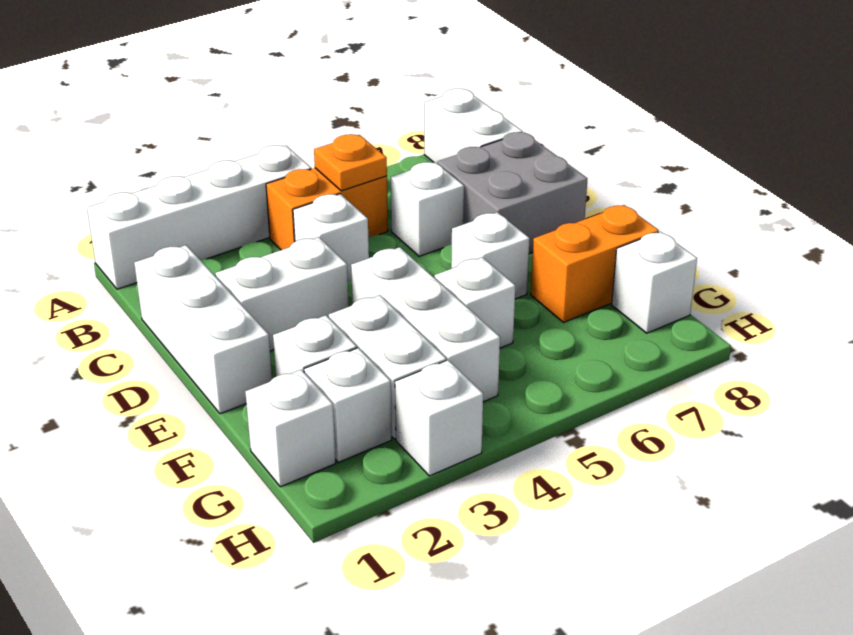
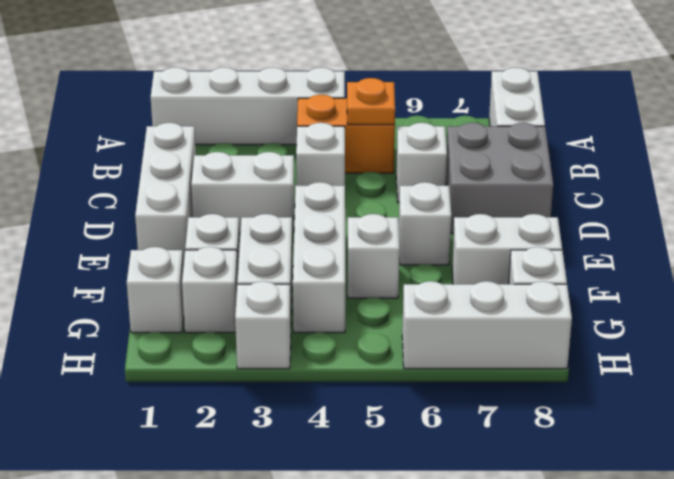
orange 1x2 brick [531,205,659,323] -> white 1x2 brick [452,214,562,284]
none -> white 1x3 brick [402,281,572,369]

